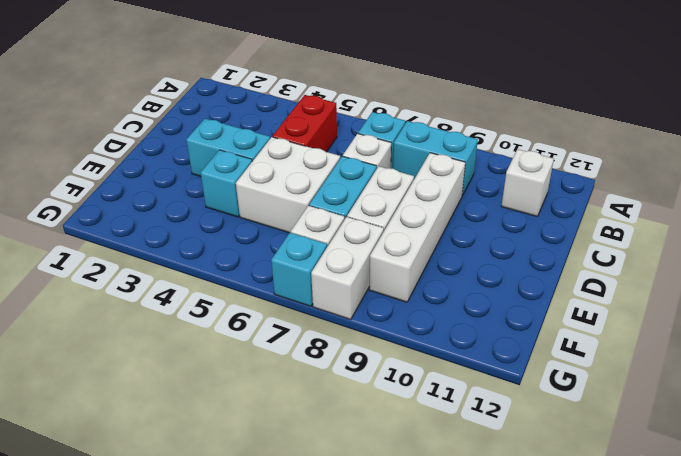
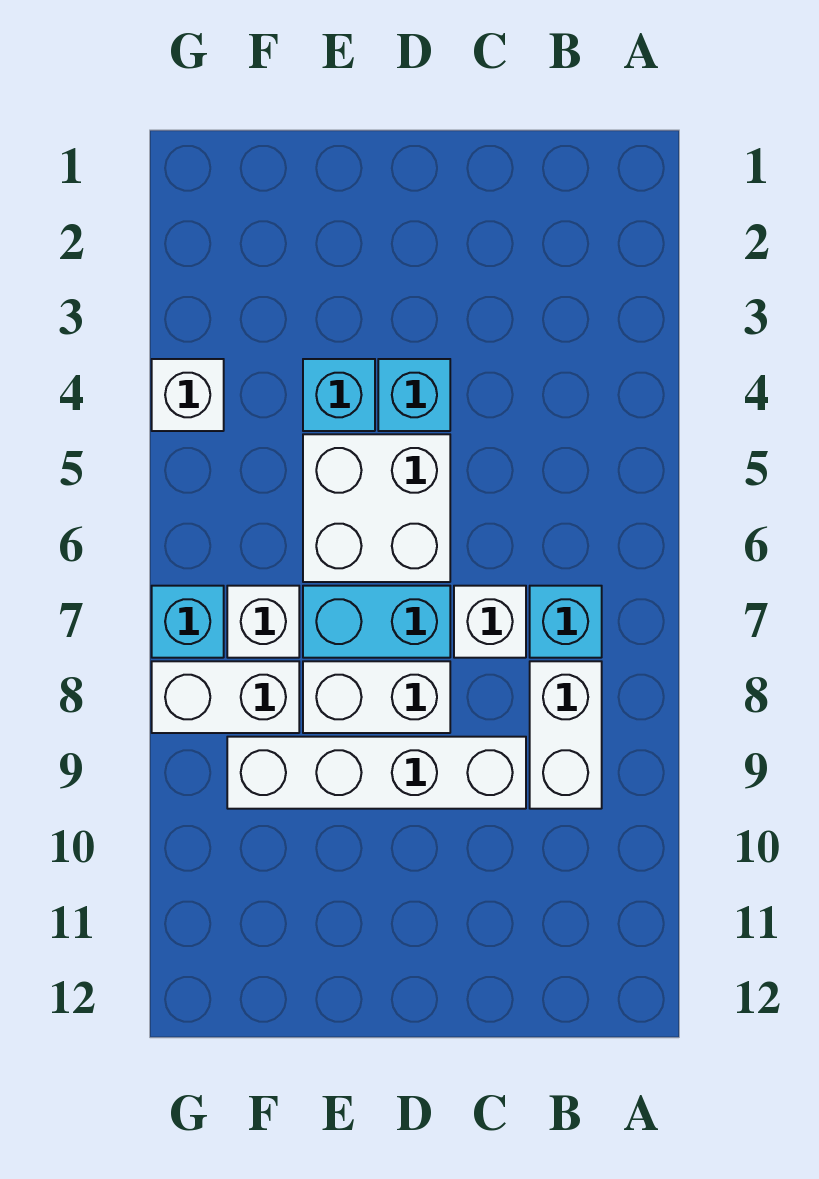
red 1x2 brick [272,95,337,152] -> none
cyan 1x2 brick [393,121,478,196] -> white 1x2 brick [530,661,602,809]
white 1x1 brick [501,149,554,216] -> white 1x1 brick moved to [152,359,224,431]
cyan 1x2 brick [186,119,270,176] -> cyan 1x1 brick [378,359,450,431]

